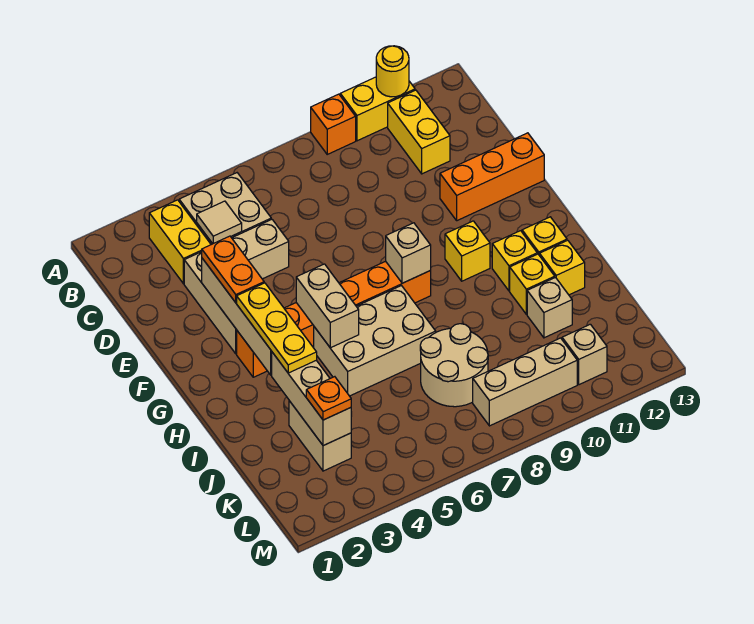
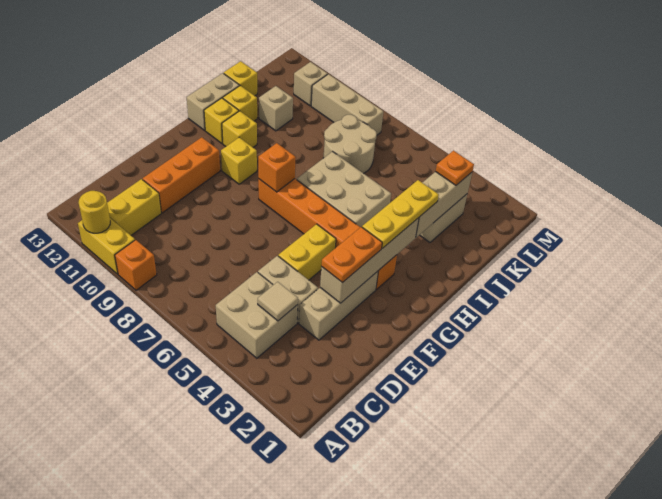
yellow 1x2 brick [149,200,211,284] -> yellow 1x2 brick moved to [278,224,336,280]
orange 1x3 brick [440,133,544,221] -> orange 1x3 brick turned to [143,137,220,213]
tan 1x2 brick [296,264,359,348] -> tan 1x2 brick moved to [187,73,239,130]
tan 1x1 brick [386,223,431,283] -> orange 1x1 brick [258,143,296,192]
yellow 1x1 brick [510,254,555,314] -> yellow 1x1 brick moved to [224,61,257,96]

